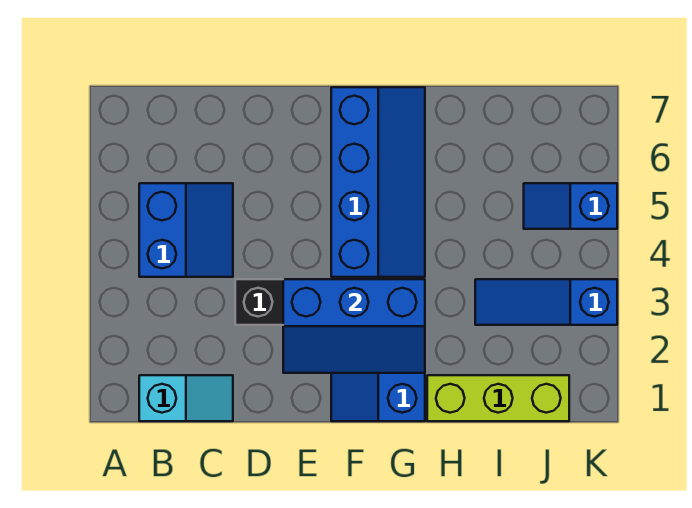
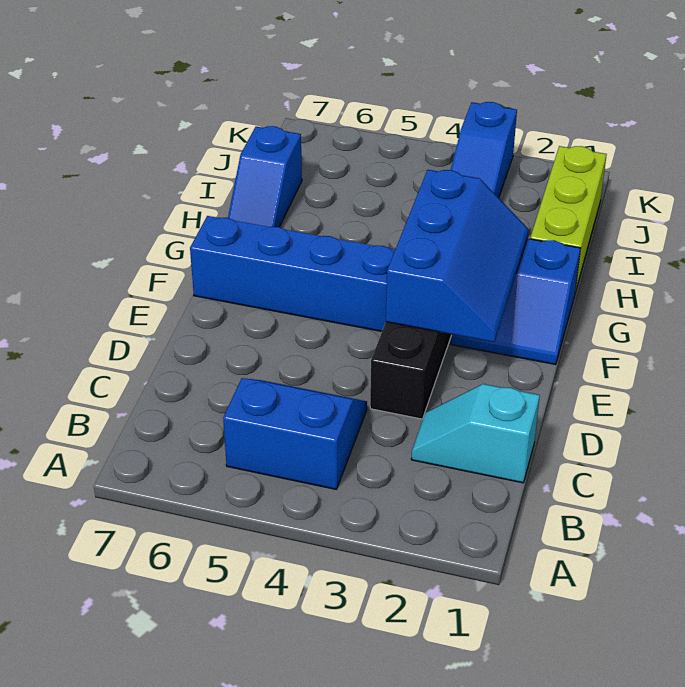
cyan 1x2 slope [139,375,233,421] -> cyan 1x2 slope turned to [411,384,540,483]
blue 1x2 slope [524,183,617,229] -> blue 1x2 slope moved to [228,126,302,227]

